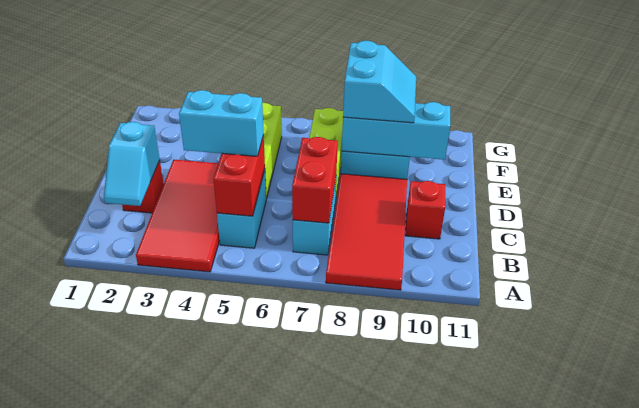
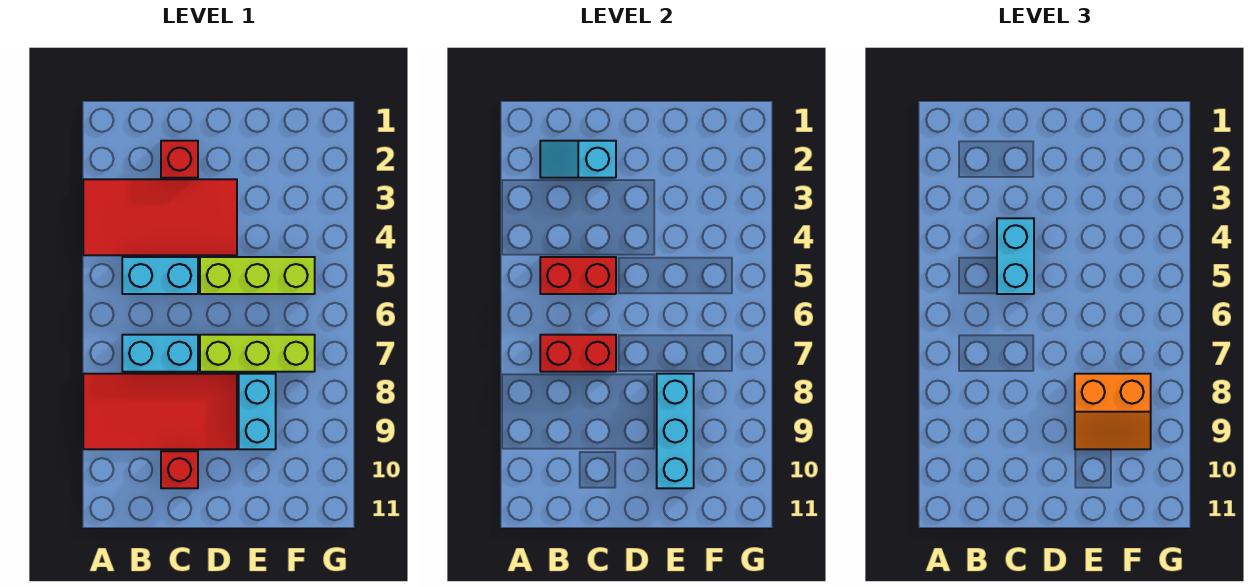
cyan 2x2 slope [343,41,416,123] -> orange 2x2 slope [1075,374,1151,449]

